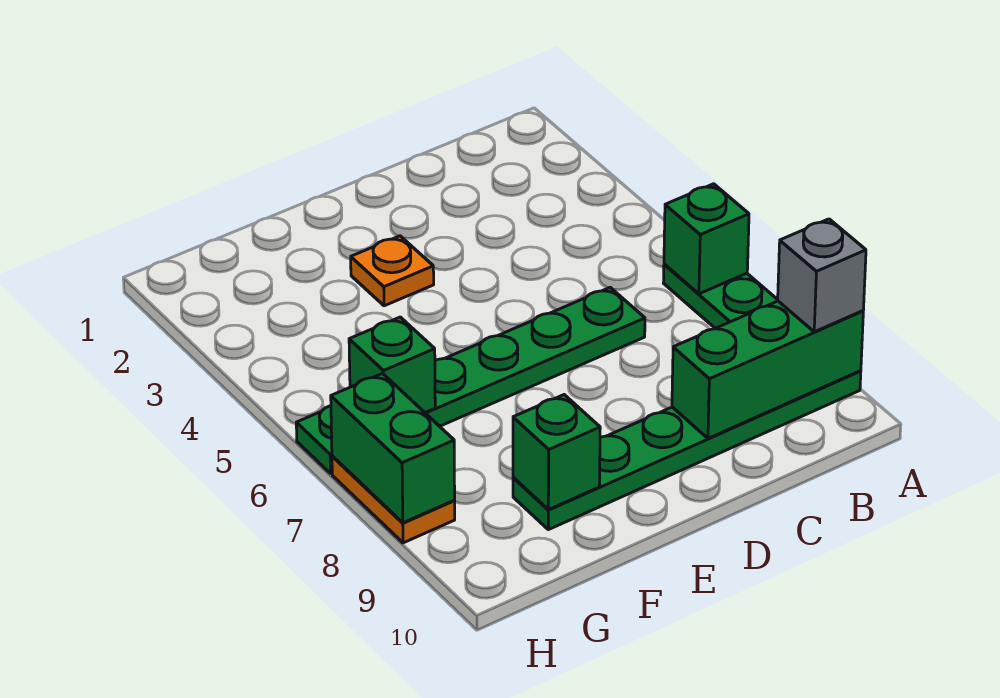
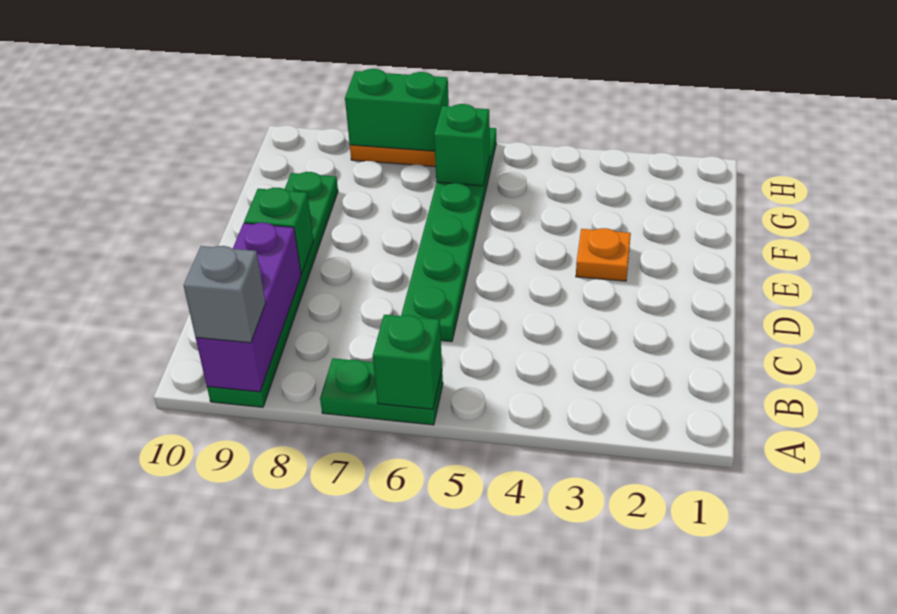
green 1x3 brick [672,301,863,438] -> purple 1x3 brick [196,223,301,392]
green 1x1 brick [513,395,600,510] -> green 1x1 brick moved to [244,188,314,274]

